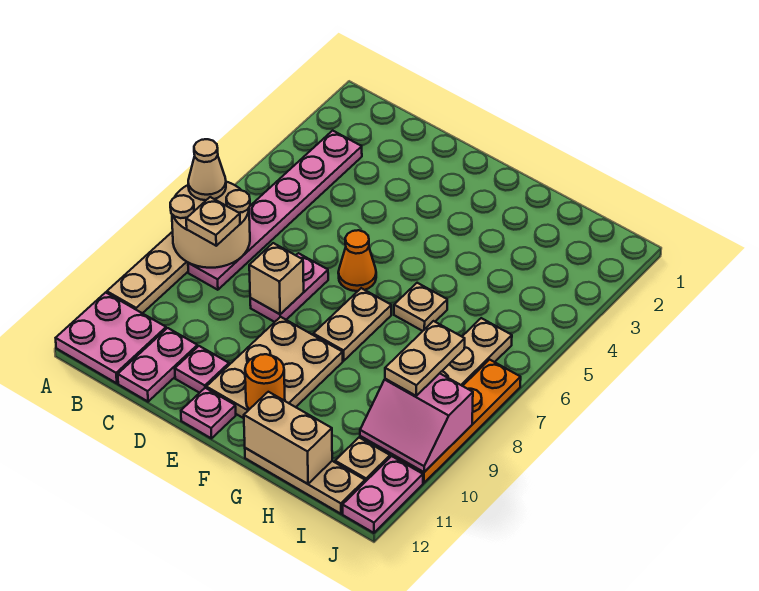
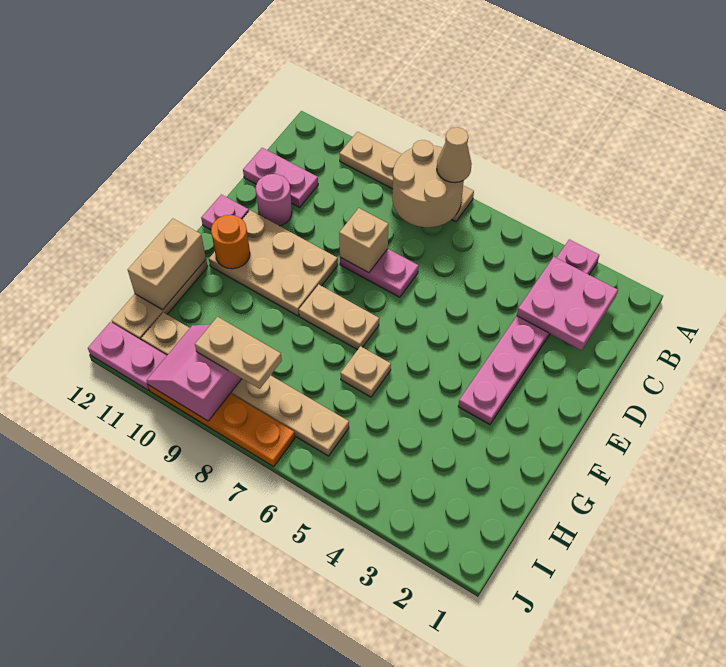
pink 2x2 plate [56,292,166,383] -> pink 2x2 plate moved to [517,257,618,350]
pink 1x6 plate [188,131,362,290] -> pink 1x6 plate turned to [458,239,599,425]
tan 1x1 plate [186,197,240,246] -> none
pink 1x1 plate [175,346,229,393] -> pink 1x1 round brick [256,174,292,226]
orange 1x1 cone [338,230,376,291] -> none

